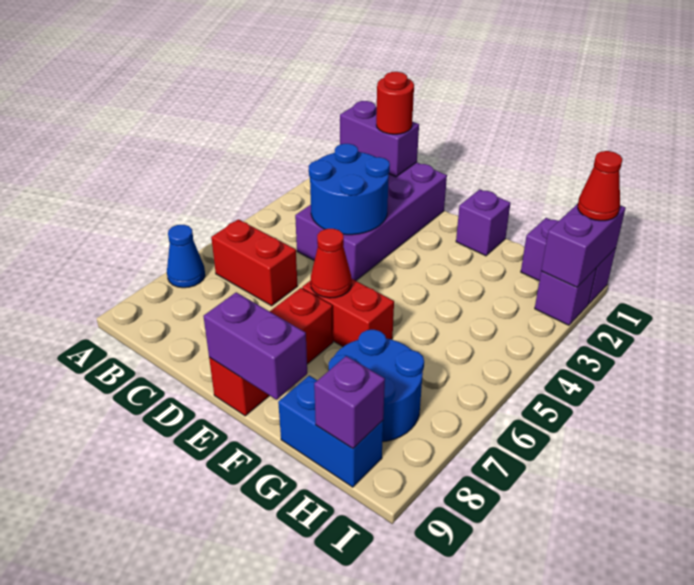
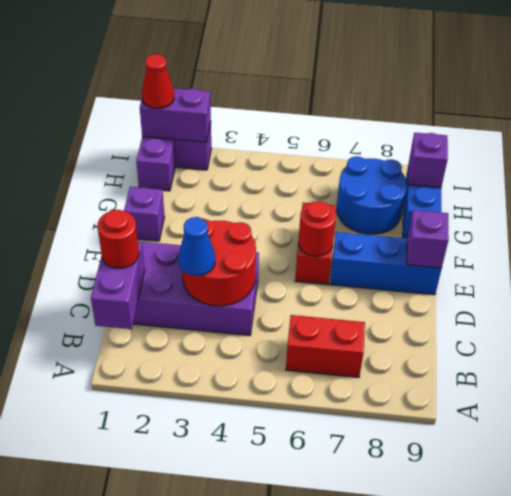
blue 1x1 cone [167,225,205,288] -> blue 1x1 cone moved to [178,217,215,276]
red 1x2 brick [211,219,297,306] -> red 1x2 brick turned to [286,315,365,377]
blue 2x2 round brick [309,144,390,235] -> red 2x2 round brick [182,219,256,306]
red 1x1 cone [311,229,352,298] -> red 1x1 round brick [299,201,336,256]
red 1x3 brick [209,288,333,416] -> blue 1x3 brick [330,232,442,295]
purple 1x2 brick [203,292,307,400] -> purple 1x1 brick [407,210,449,268]

